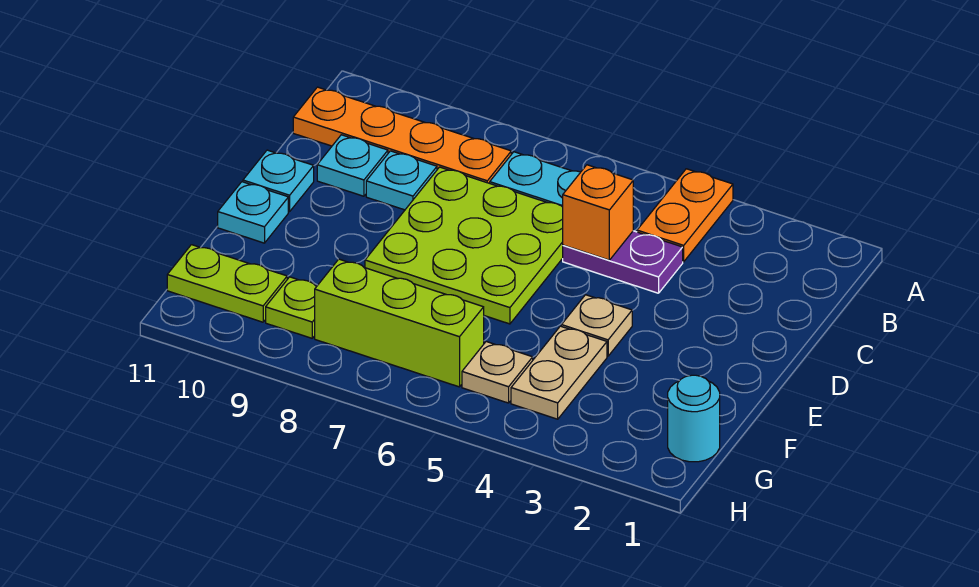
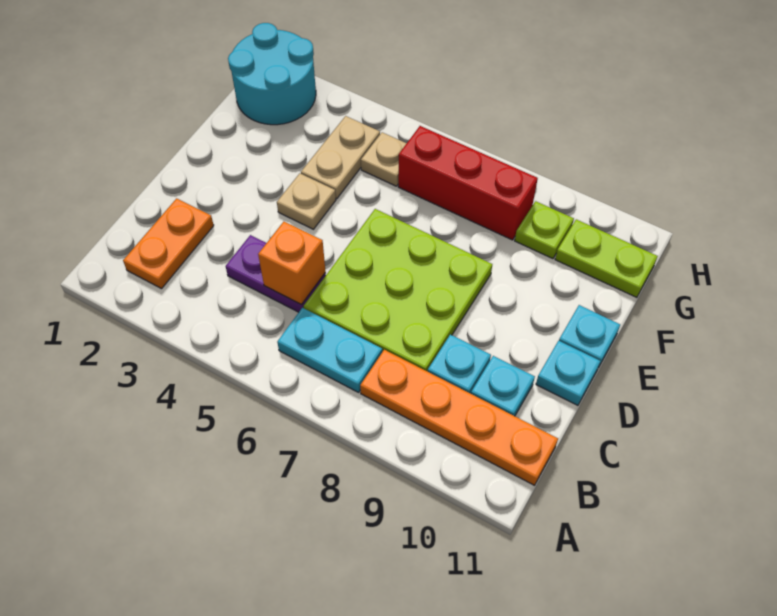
orange 1x2 plate [637,169,733,262] -> orange 1x2 plate moved to [123,198,214,289]
cyan 1x1 round brick [668,375,720,462] -> cyan 2x2 round brick [228,23,316,125]
lime 1x3 brick [315,259,484,387] -> red 1x3 brick [398,126,538,240]

